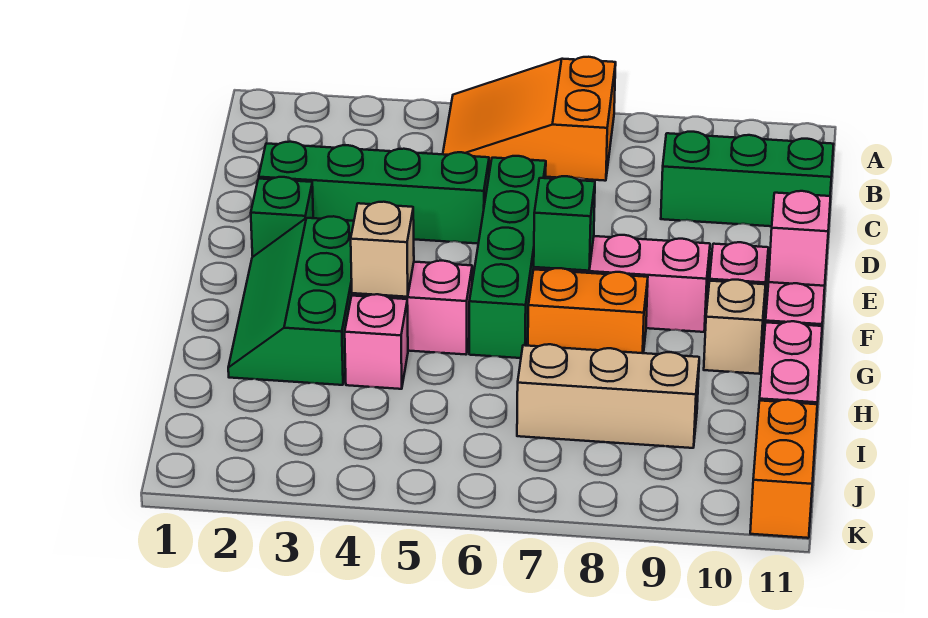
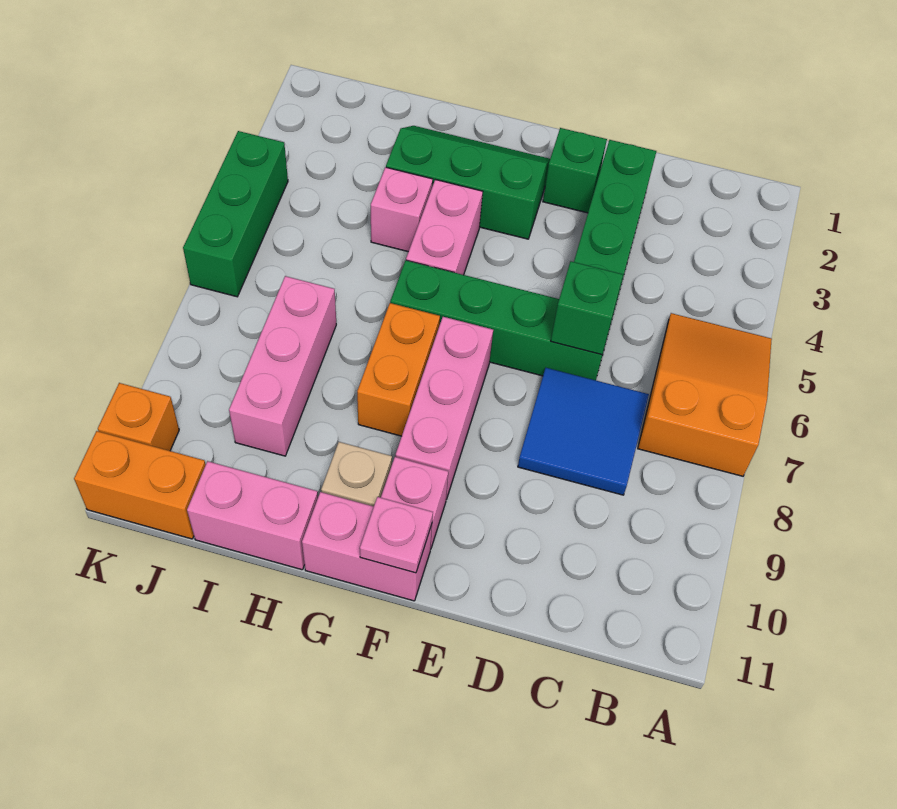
none -> blue 2x2 tile [518,368,649,495]
green 1x3 brick [661,132,834,226] -> green 1x3 brick moved to [183,131,288,297]
green 1x1 brick [534,176,595,271] -> green 1x1 brick moved to [551,261,623,355]
pink 1x1 brick [769,191,831,286] -> pink 1x1 plate [360,497,433,573]
tan 1x1 brick [351,202,414,297] -> none
tan 1x3 brick [517,344,699,448] -> pink 1x3 brick [229,276,336,456]
none -> orange 1x1 brick [98,383,179,451]

